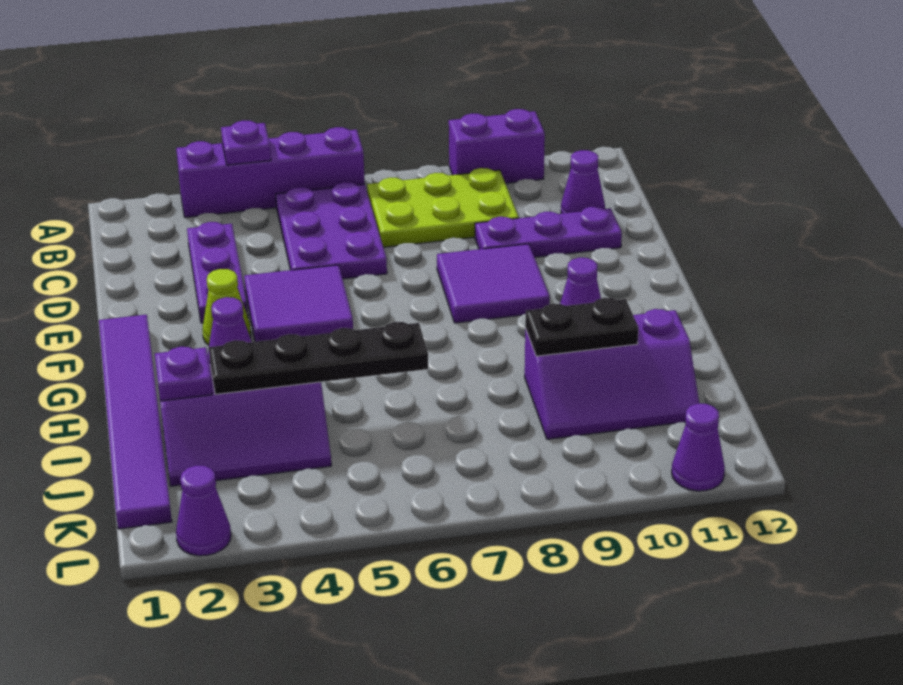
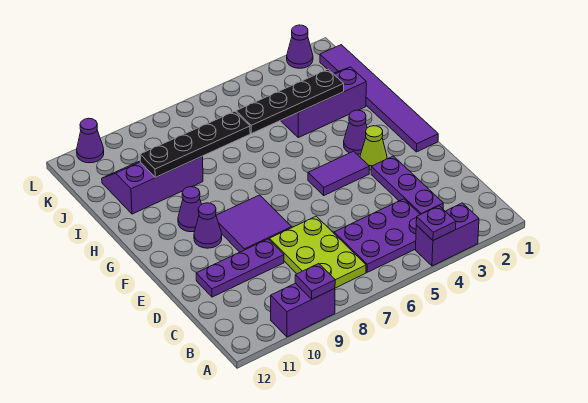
purple 1x4 brick [176,127,365,217] -> purple 1x2 brick [416,203,479,266]
purple 2x3 plate [276,182,387,279] -> purple 2x3 plate turned to [334,199,420,272]
lime 2x3 plate [367,168,519,247] -> lime 2x3 plate turned to [270,216,366,288]
purple 1x1 cone [561,150,605,214] -> purple 1x1 cone moved to [194,203,222,248]
purple 2x2 tile [244,265,353,342] -> purple 1x2 tile [308,151,369,195]
purple 1x1 plate [155,347,212,401] -> purple 1x1 plate moved to [295,264,335,299]
black 1x2 plate [525,298,638,356] -> black 1x4 plate [140,111,250,177]

